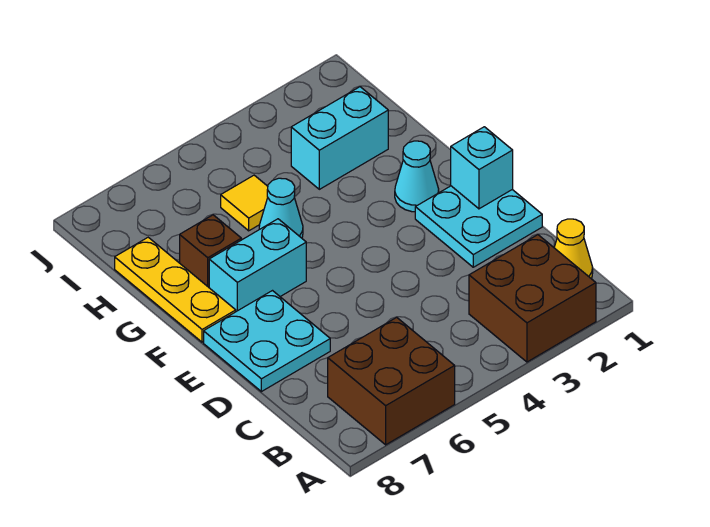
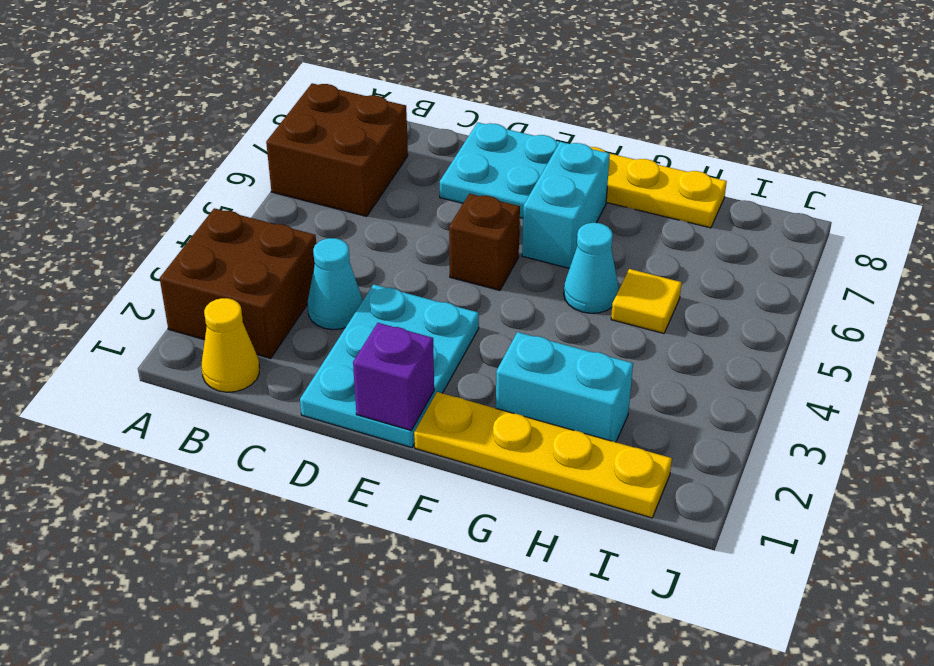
cyan 2x2 plate [415,186,542,267] -> cyan 2x3 plate [300,284,479,448]
cyan 1x1 brick [451,127,513,209] -> purple 1x1 brick [353,323,434,430]
none -> yellow 1x4 plate [414,392,672,518]
cyan 1x1 cone [395,141,439,212] -> cyan 1x1 cone moved to [308,238,362,330]
brown 1x1 brick [180,215,241,287] -> brown 1x1 brick moved to [449,194,520,290]
cyan 1x2 brick [291,87,388,189] -> cyan 1x2 brick turned to [496,332,633,442]

